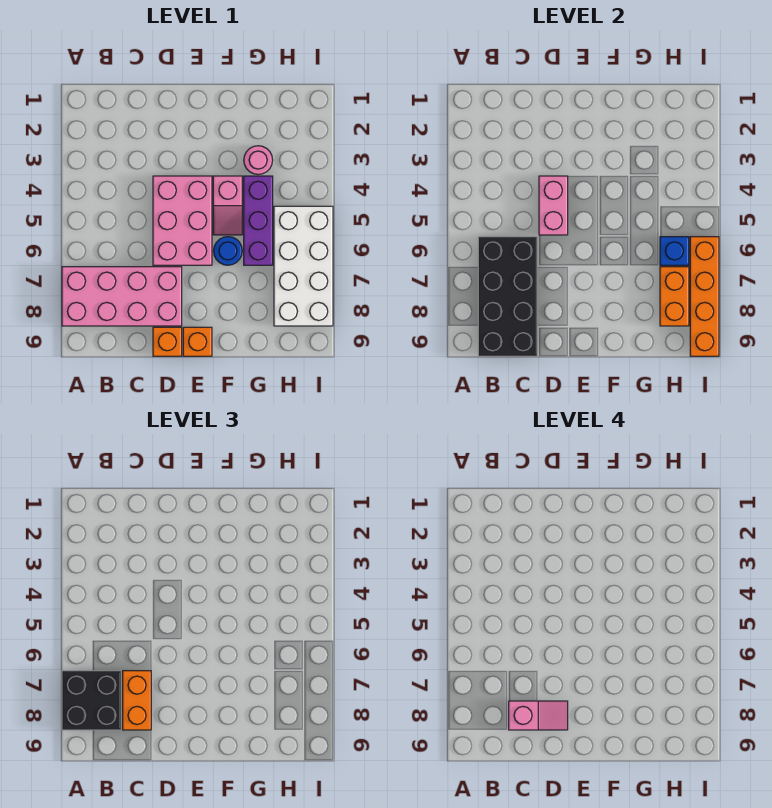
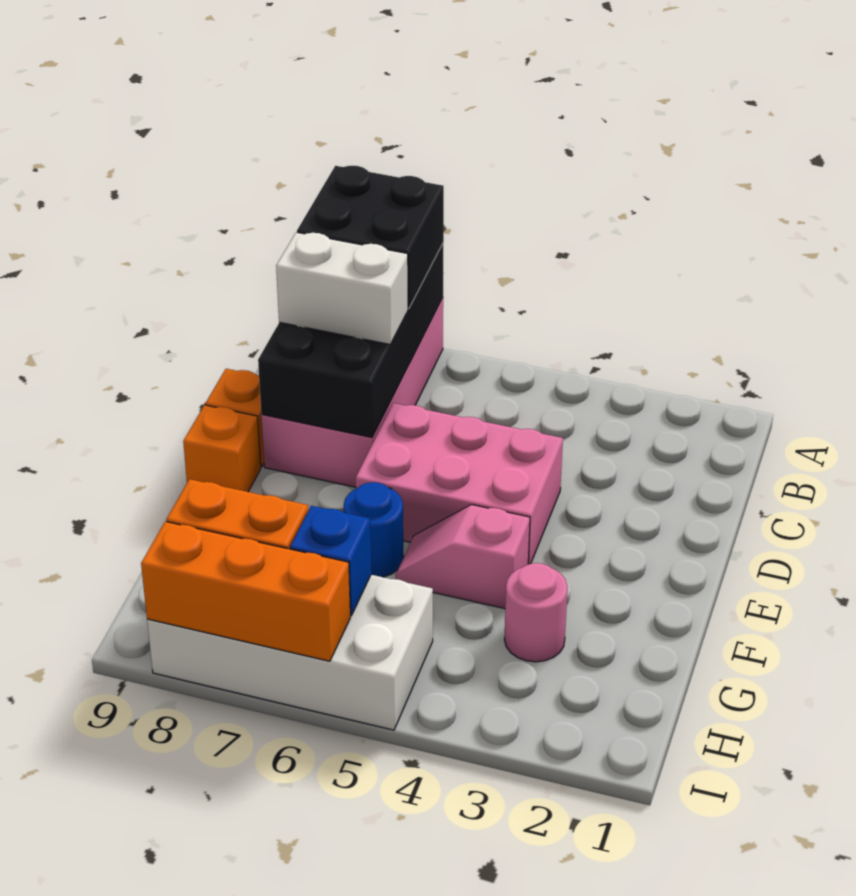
black 2x4 brick [478,237,537,356] -> black 2x4 brick turned to [258,244,443,437]
orange 1x2 brick [123,671,151,730] -> white 1x2 brick [276,232,408,344]
pink 1x2 slope [509,701,568,730] -> none
pink 1x2 brick [539,176,568,235] -> none
purple 1x3 brick [244,176,273,265] -> none
orange 1x4 brick [690,237,719,356] -> orange 1x3 brick [141,522,350,661]

